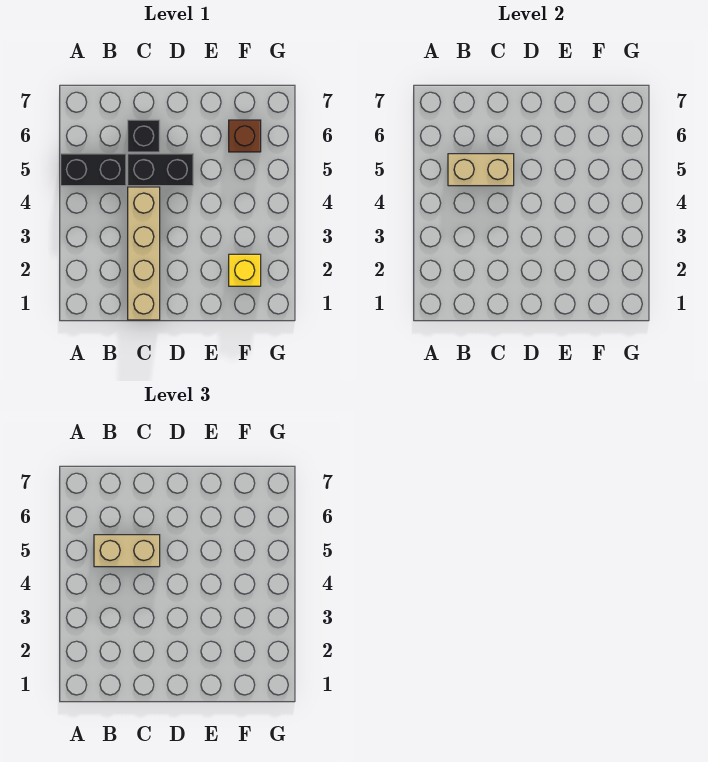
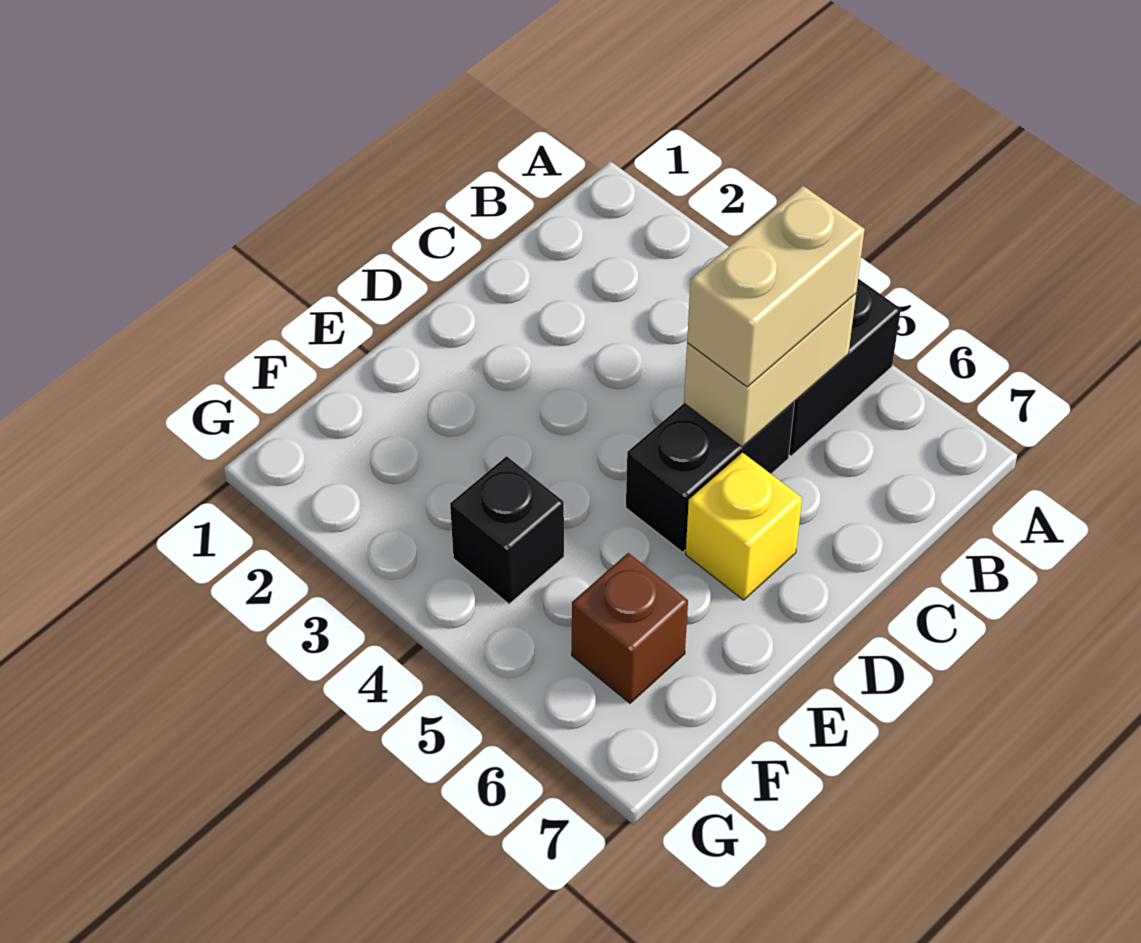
tan 1x4 brick [128,187,160,320] -> none
black 1x1 brick [128,120,160,152] -> black 1x1 brick moved to [450,456,564,604]
yellow 1x1 brick [229,254,261,286] -> yellow 1x1 brick moved to [686,453,802,600]

